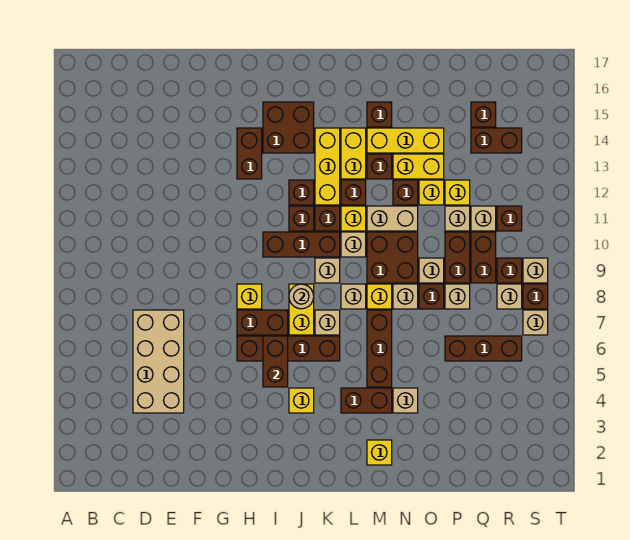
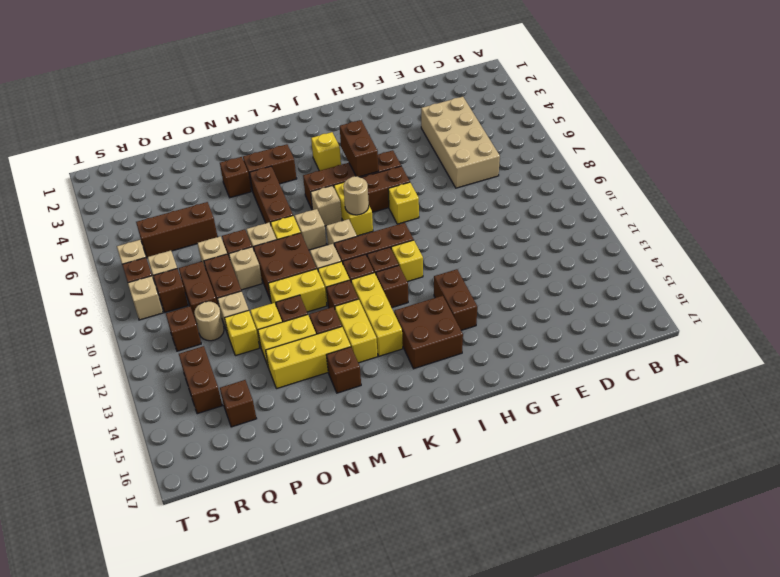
yellow 1x1 brick [367,440,392,465] -> yellow 1x1 brick moved to [391,240,423,282]
tan 1x2 brick [367,206,418,231] -> yellow 1x2 brick [268,269,327,312]
tan 1x1 brick [393,388,418,413] -> brown 1x1 brick [220,157,251,198]
tan 1x1 brick [471,206,496,231] -> tan 1x1 round brick [194,302,224,341]
brown 1x2 brick [471,128,522,153] -> brown 1x2 brick turned to [179,346,222,414]

